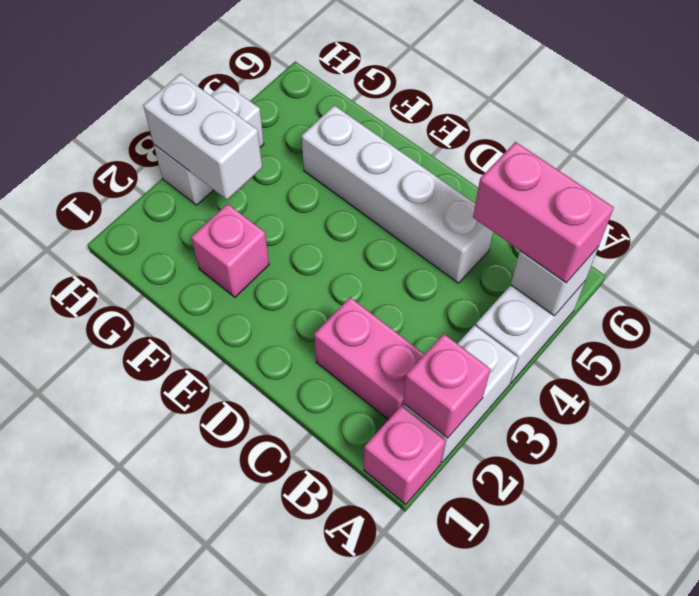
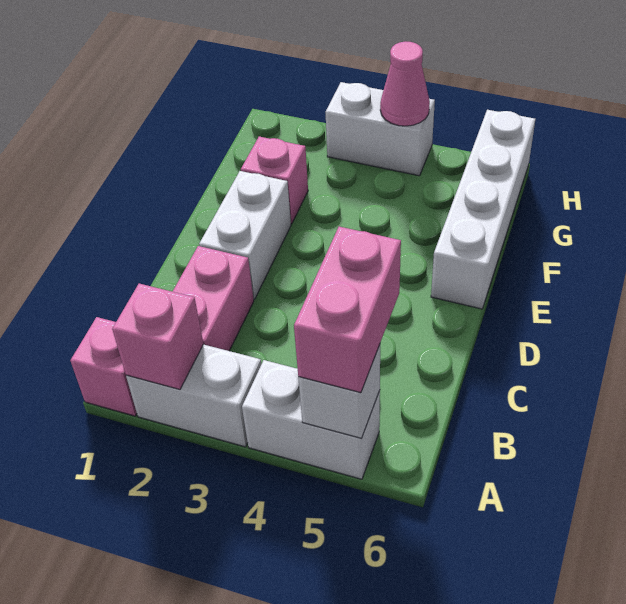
white 1x4 brick [302,105,493,283] -> white 1x4 brick moved to [431,110,535,309]
white 1x2 brick [143,74,262,200] -> white 1x2 brick moved to [199,171,291,299]
none -> pink 1x1 cone [380,42,430,126]

